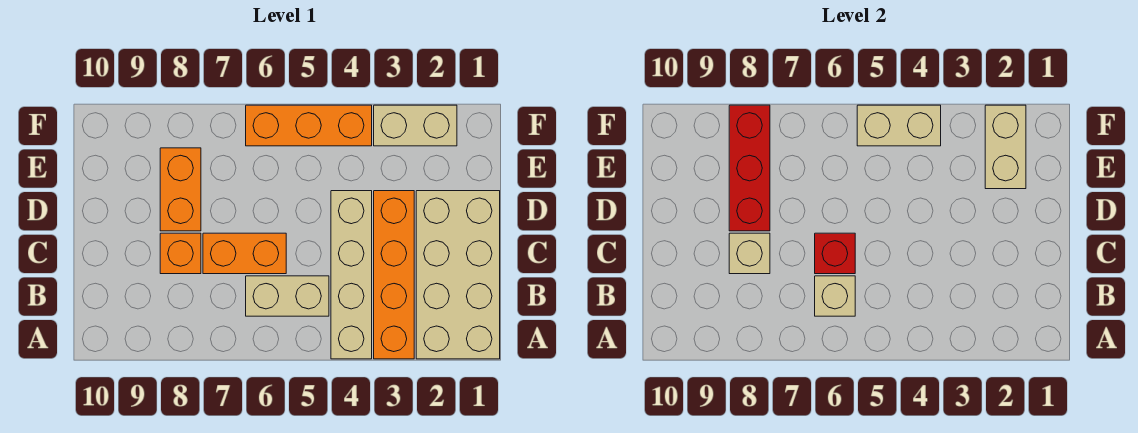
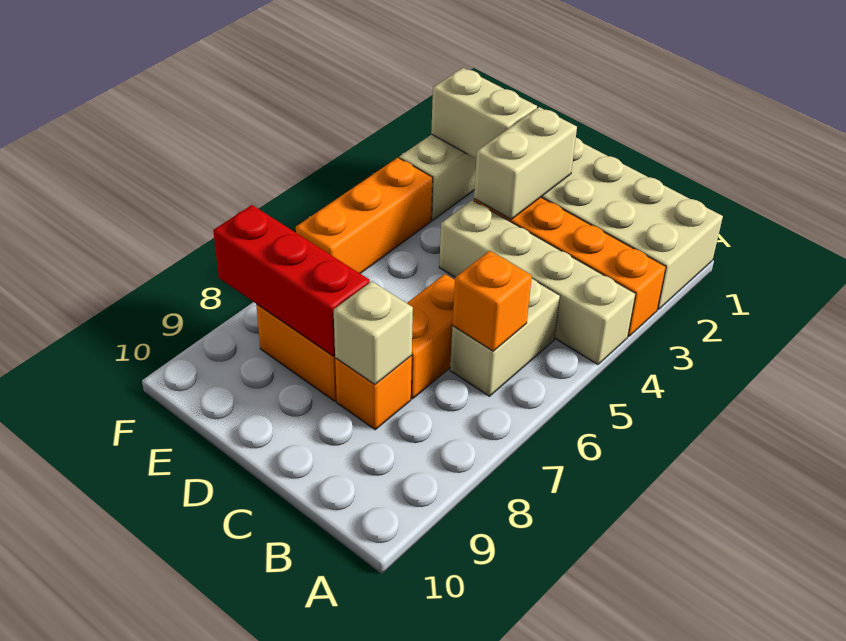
tan 1x1 brick [815,276,855,316] -> orange 1x1 brick [452,251,532,351]
red 1x1 brick [815,233,855,274] -> none
tan 1x2 brick [857,105,941,146] -> tan 1x2 brick moved to [474,107,577,219]

